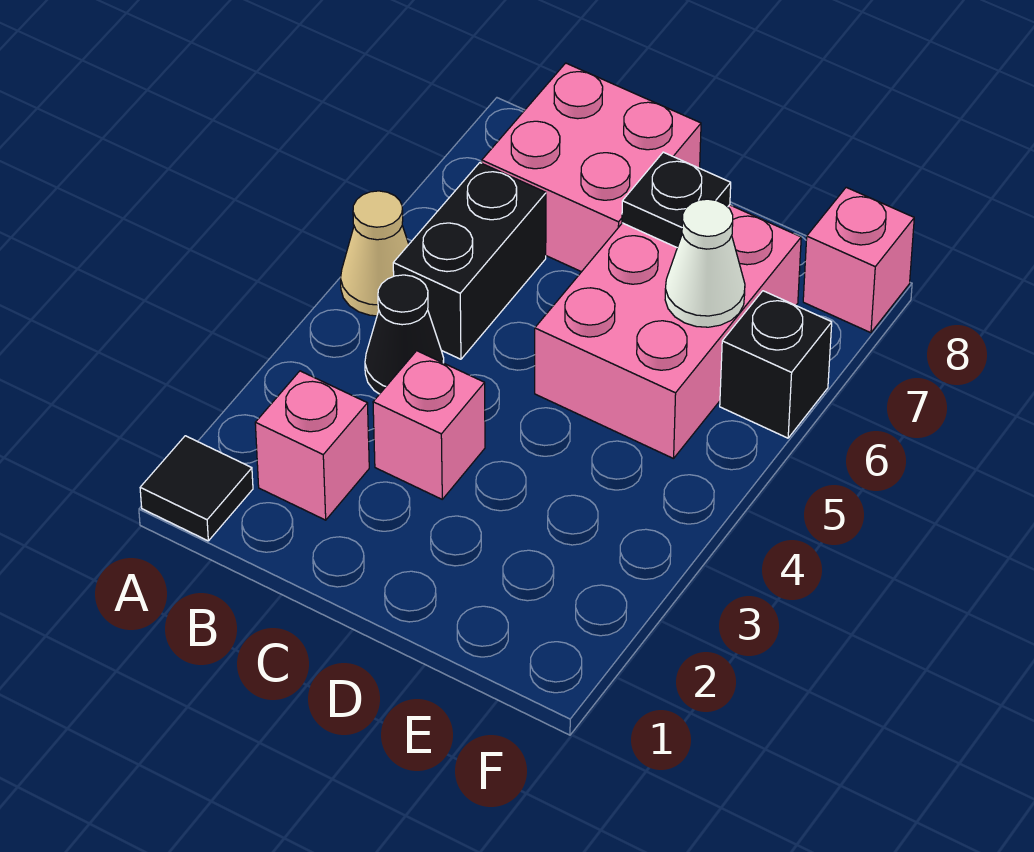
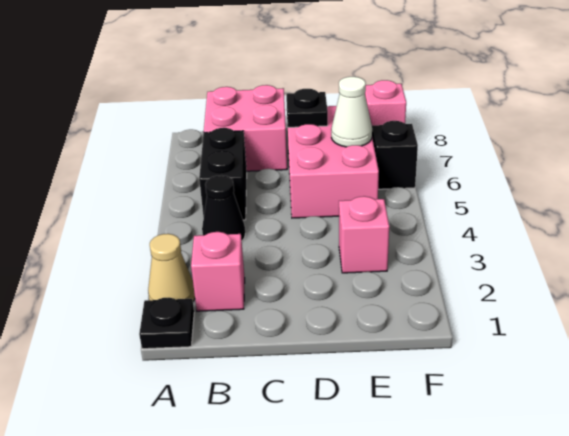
black 1x1 tile [140,436,253,541] -> black 1x1 plate [139,298,194,349]
tan 1x1 cone [341,191,409,316] -> tan 1x1 cone moved to [148,234,195,301]
pink 1x1 brick [373,351,485,499] -> pink 1x1 brick moved to [339,196,389,273]

